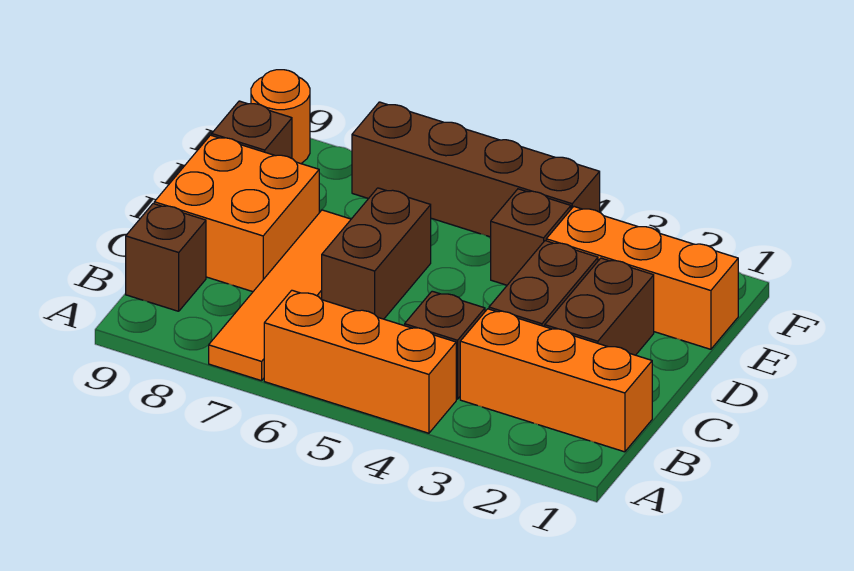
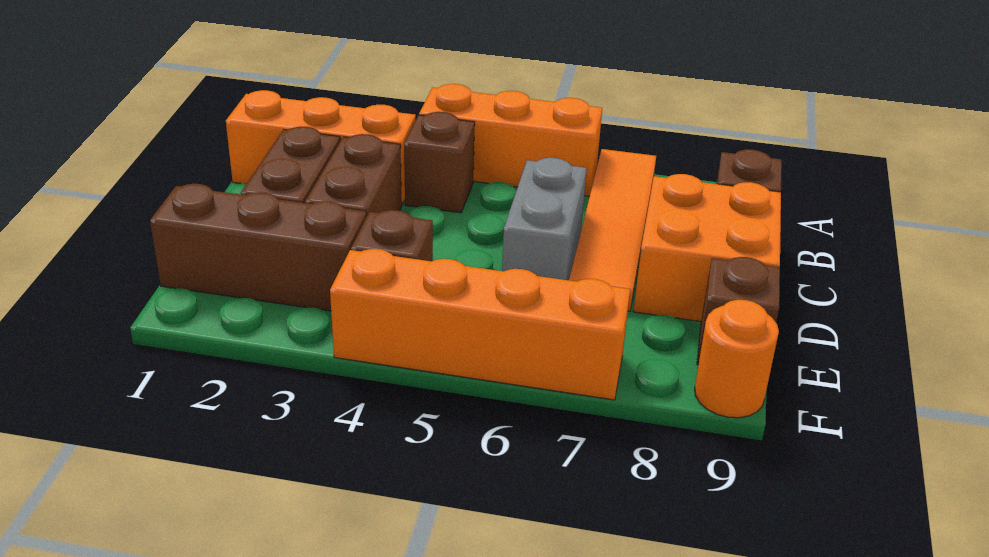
brown 1x2 brick [322,188,431,319] -> grey 1x2 brick [502,158,587,280]
orange 1x3 brick [546,207,738,349] -> brown 1x3 brick [150,184,366,311]
brown 1x4 brick [352,102,600,237] -> orange 1x4 brick [330,249,630,400]

